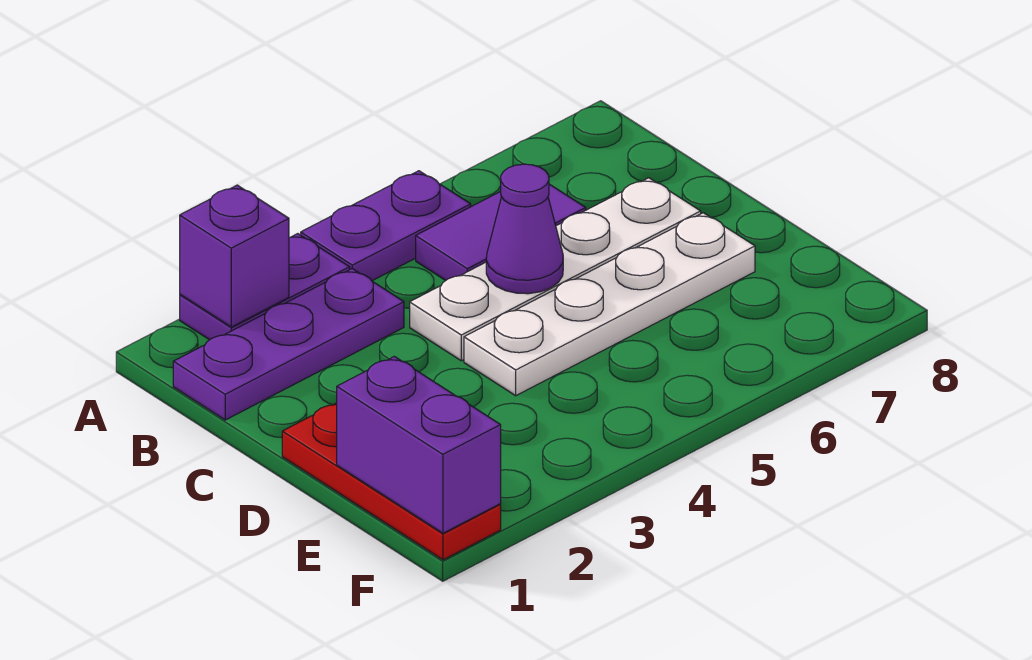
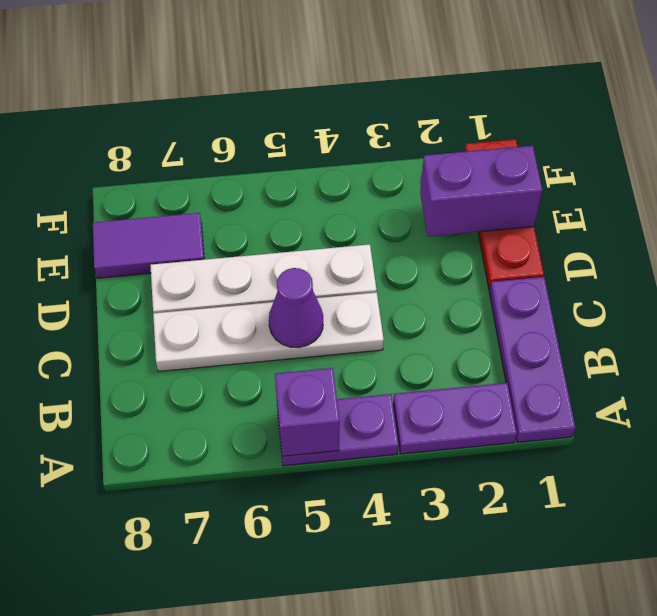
purple 1x1 brick [180,185,289,327] -> purple 1x1 brick moved to [275,368,340,456]
purple 1x3 plate [173,269,404,420] -> purple 1x3 plate turned to [489,277,575,442]
purple 1x2 tile [416,184,586,281] -> purple 1x2 tile moved to [93,213,204,278]
purple 1x2 brick [337,356,501,533] -> purple 1x2 brick turned to [420,146,542,236]

